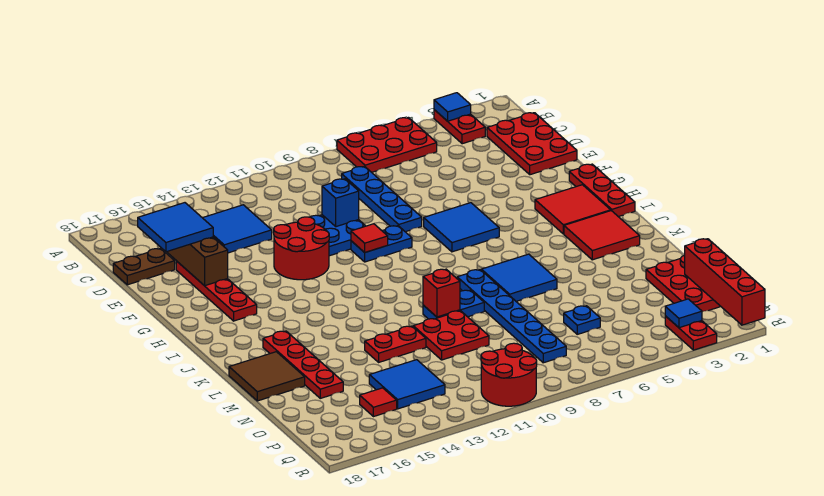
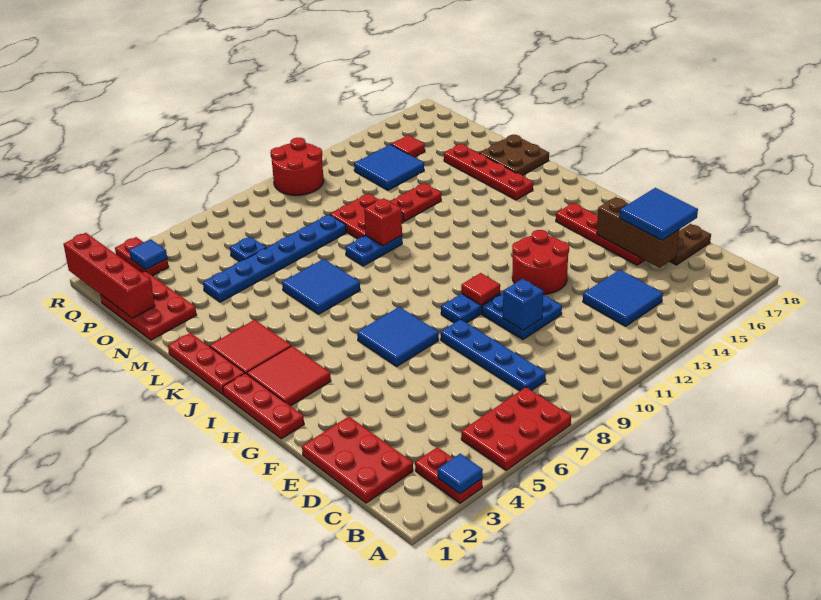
none -> red 1x3 plate [168,333,245,394]
blue 1x6 plate [457,270,566,363] -> blue 1x6 plate turned to [203,215,346,302]
brown 2x2 tile [229,352,305,401] -> brown 2x2 plate [479,135,549,175]

